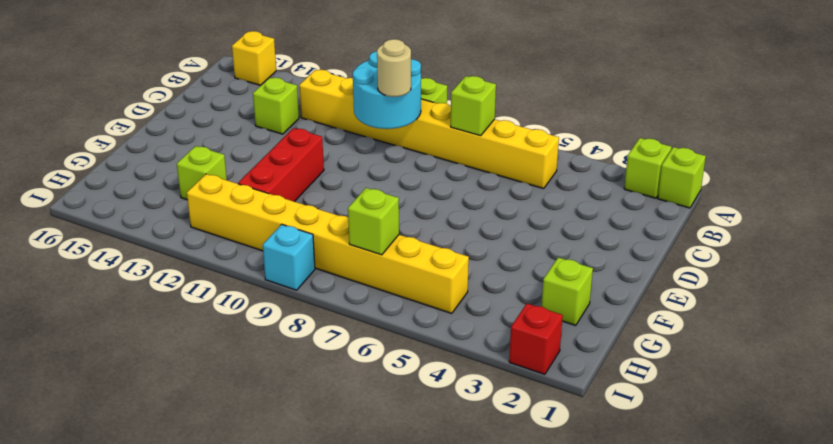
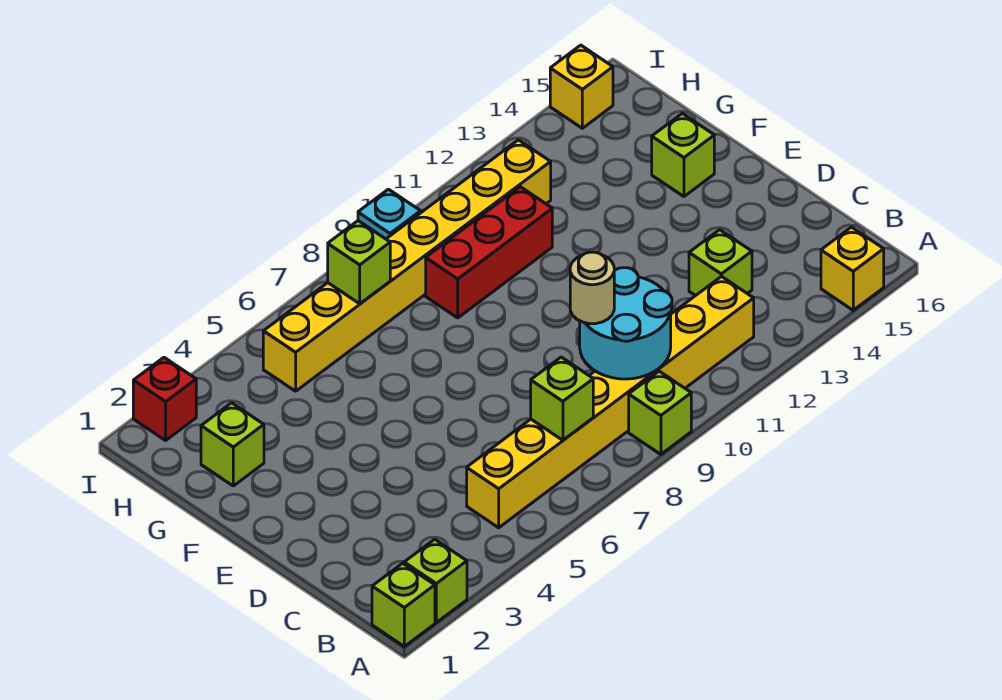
red 1x3 brick [238,128,324,202] -> red 1x3 brick turned to [426,187,552,318]
lime 1x1 brick [177,146,227,200] -> lime 1x1 brick moved to [652,113,714,197]
none -> yellow 1x1 brick [550,45,613,128]

